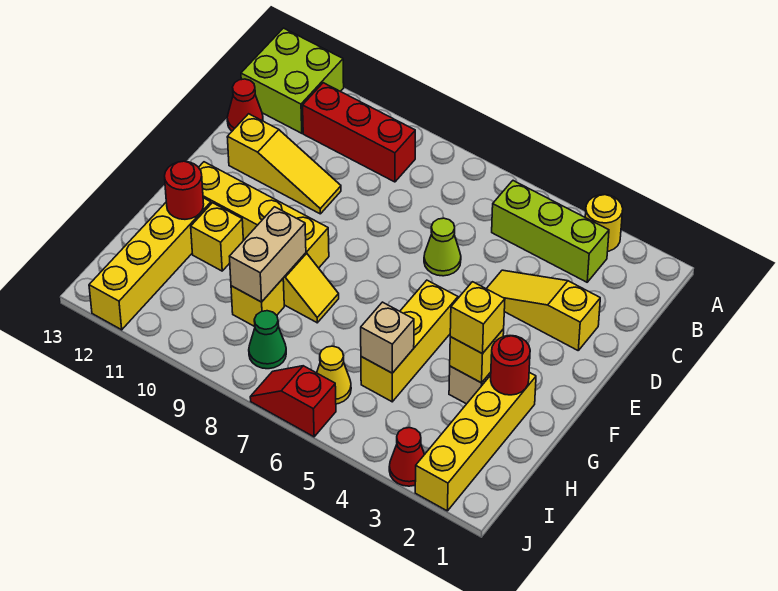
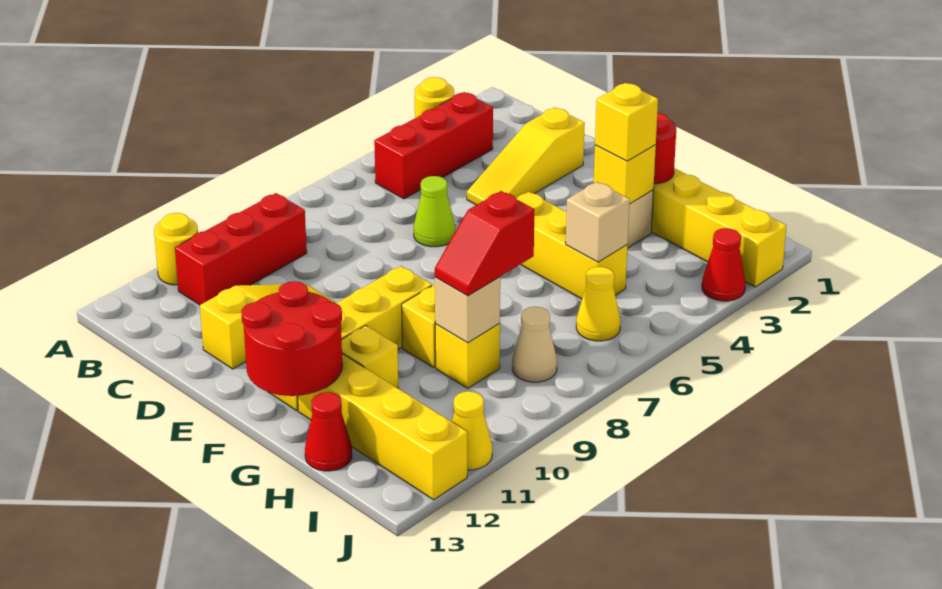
none -> yellow 1x1 round brick [154,213,198,285]
lime 2x2 brick [241,28,344,133] -> none
lime 1x3 brick [492,181,609,282] -> red 1x3 brick [374,92,493,199]
red 1x1 cone [227,79,263,131] -> red 1x1 cone moved to [305,392,352,471]
tan 1x2 brick [229,207,306,302] -> tan 1x1 brick [435,277,500,343]
red 1x1 round brick [165,161,204,219] -> red 2x2 round brick [241,281,342,396]
green 1x1 cone [249,311,286,369] -> tan 1x1 cone [512,307,557,382]
red 1x2 slope [250,366,336,437] -> red 1x2 slope moved to [435,191,535,296]
none -> yellow 1x1 cone [452,391,492,470]

